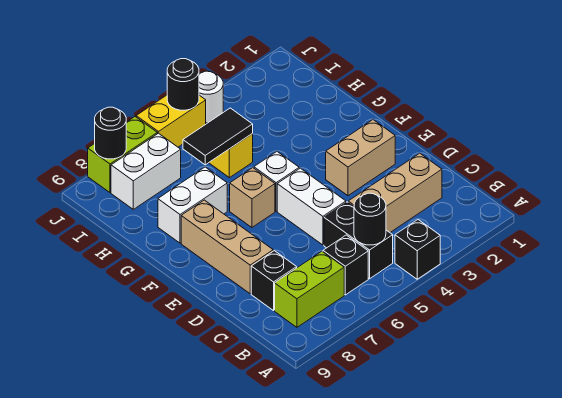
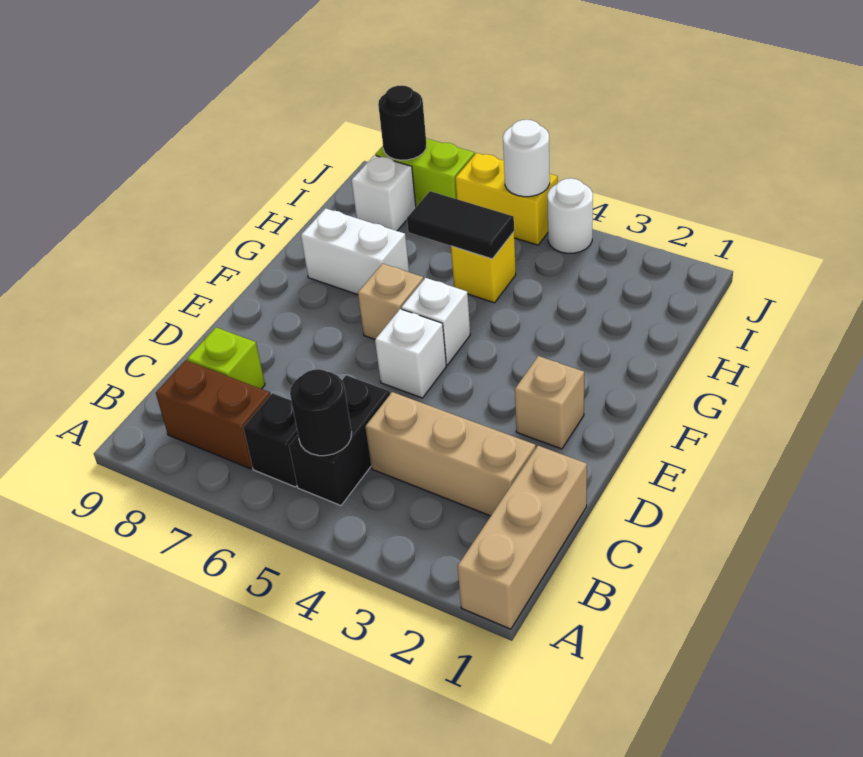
black 1x1 brick [395,220,440,279] -> none
lime 1x2 brick [275,251,344,327] -> brown 1x2 brick [156,360,271,469]
black 1x1 brick [251,251,297,311] -> lime 1x1 brick [187,328,265,389]
white 1x2 brick [277,168,346,245] -> white 1x1 brick [375,309,446,398]
tan 1x3 brick [181,200,273,294] -> tan 1x3 brick moved to [457,446,587,629]
tan 1x2 brick [326,120,395,196] -> tan 1x1 brick [515,356,584,449]
white 1x2 brick [111,133,181,209] -> white 1x1 brick [351,155,416,231]
black 1x1 round brick [167,59,199,110] -> white 1x1 round brick [503,120,550,197]

